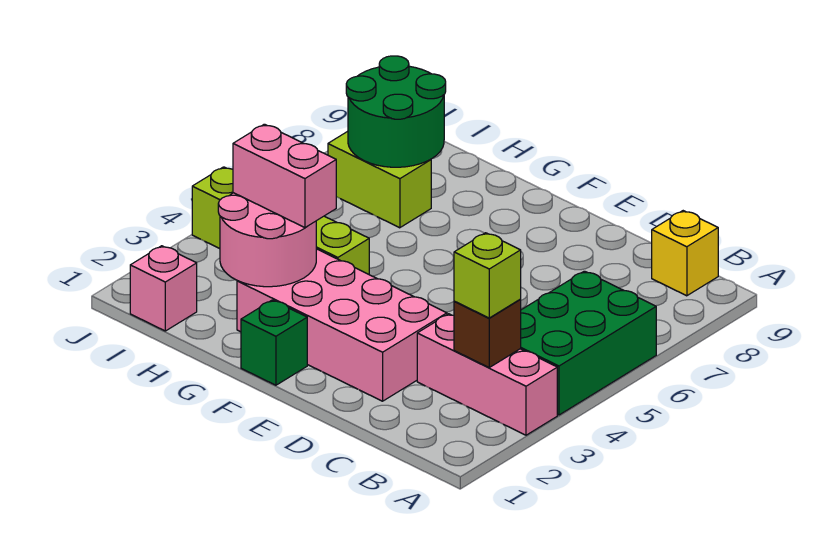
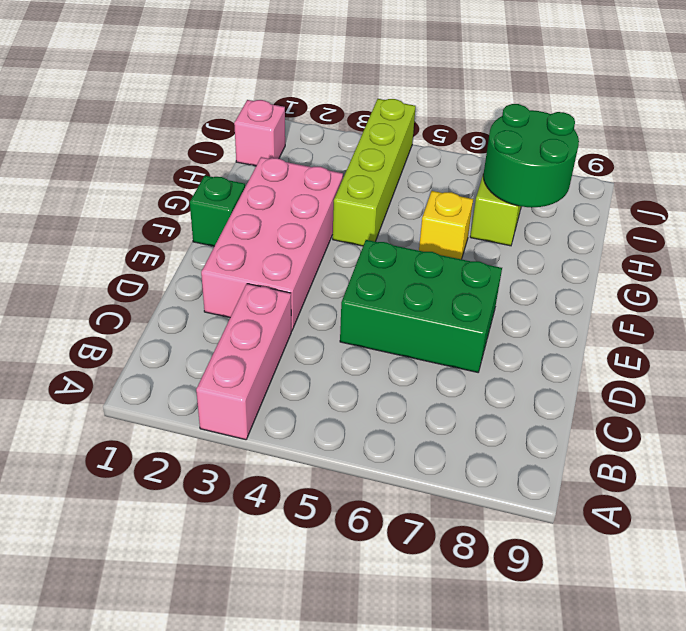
green 2x3 brick [521,271,656,415] -> green 2x3 brick moved to [340,240,502,372]
brown 1x1 brick [454,300,521,367] -> none
lime 1x1 brick [454,233,521,318] -> none
yellow 1x1 brick [652,211,718,296] -> yellow 1x1 brick moved to [419,191,473,259]
pink 2x2 round brick [218,193,316,287] -> none
pink 1x2 brick [233,124,336,228] -> none

